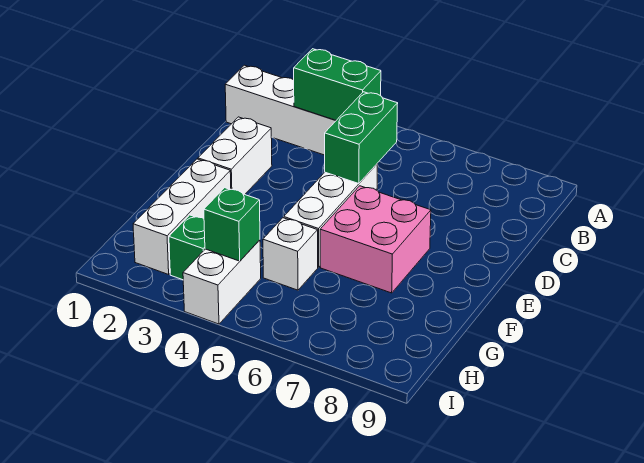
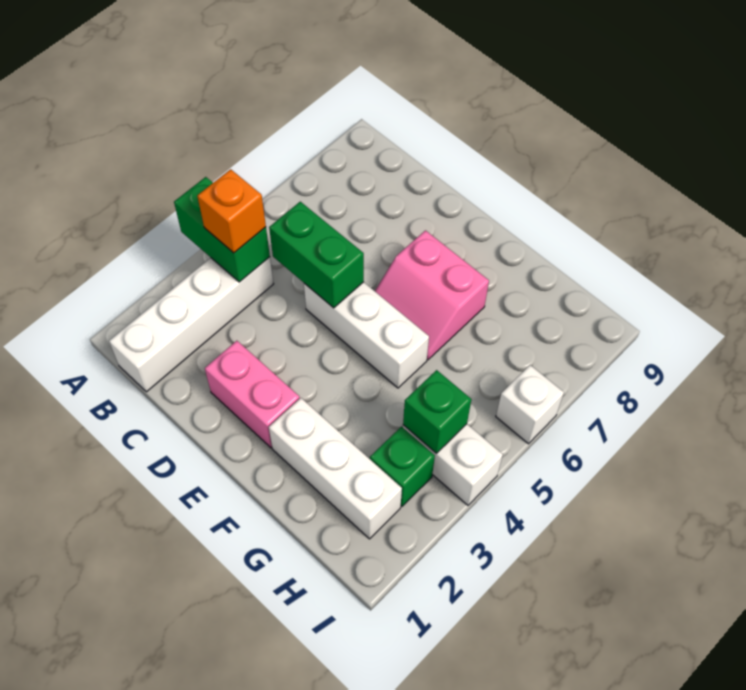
green 1x2 brick [294,49,381,120] -> green 1x2 brick turned to [174,177,270,282]
none -> orange 1x1 brick [197,169,266,253]
white 1x2 brick [198,117,272,194] -> pink 1x2 brick [205,341,300,448]
pink 2x2 brick [320,186,431,293] -> pink 2x2 slope [375,231,489,360]
white 1x1 brick [263,218,318,290] -> white 1x1 brick moved to [496,365,564,444]

